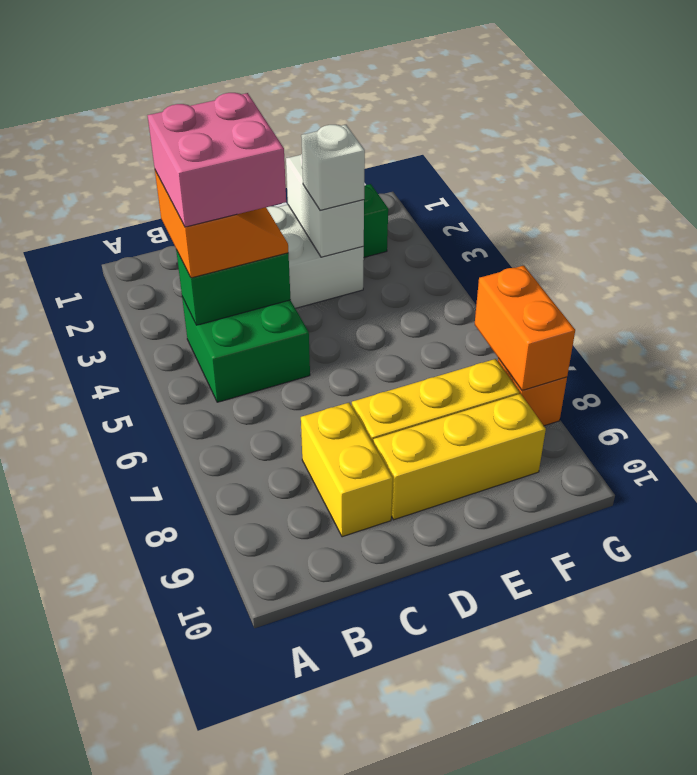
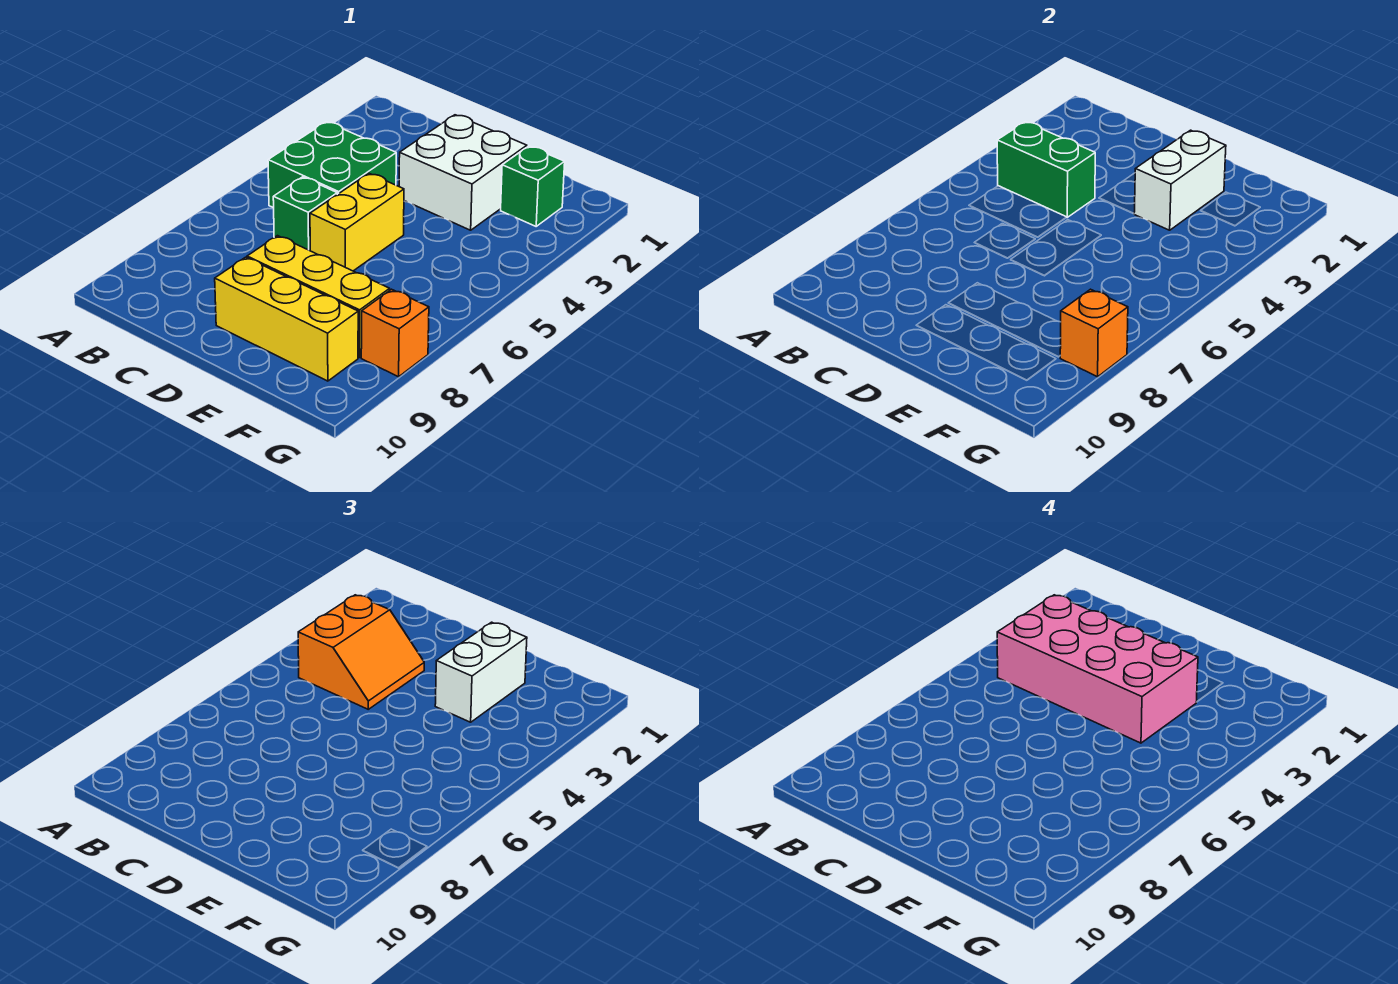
pink 2x2 brick [148,93,286,227] -> pink 2x4 brick [997,595,1198,743]
none -> green 1x1 brick [273,177,337,251]
yellow 1x2 brick [301,403,393,537] -> yellow 1x2 brick moved to [310,173,404,271]
white 1x1 brick [301,125,365,210] -> white 1x2 brick [435,622,527,722]
orange 1x2 brick [475,266,575,391] -> orange 1x1 brick [1060,289,1128,377]

